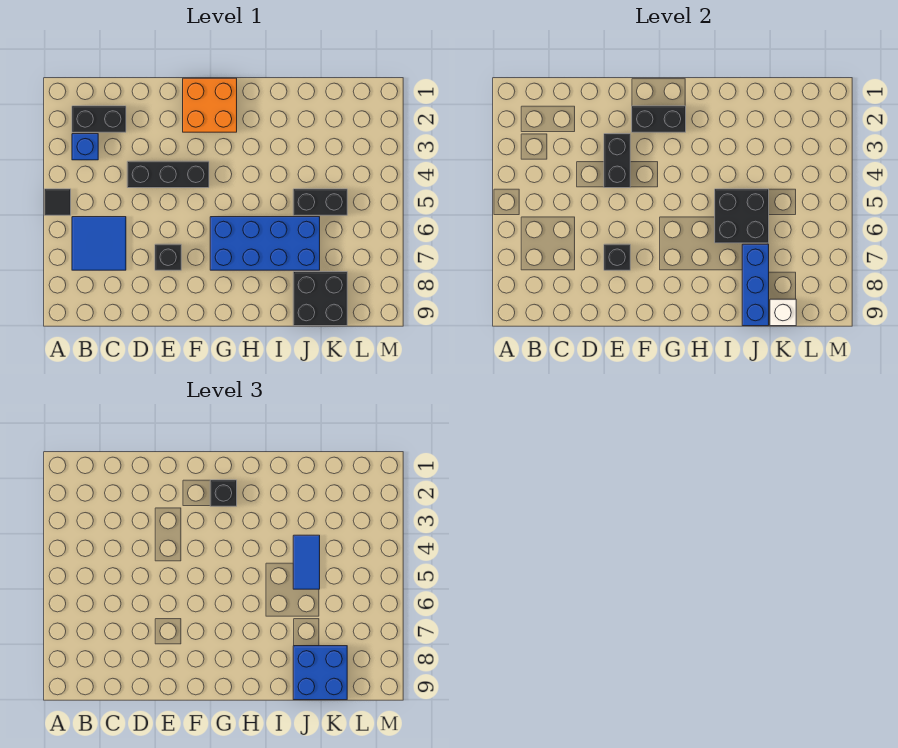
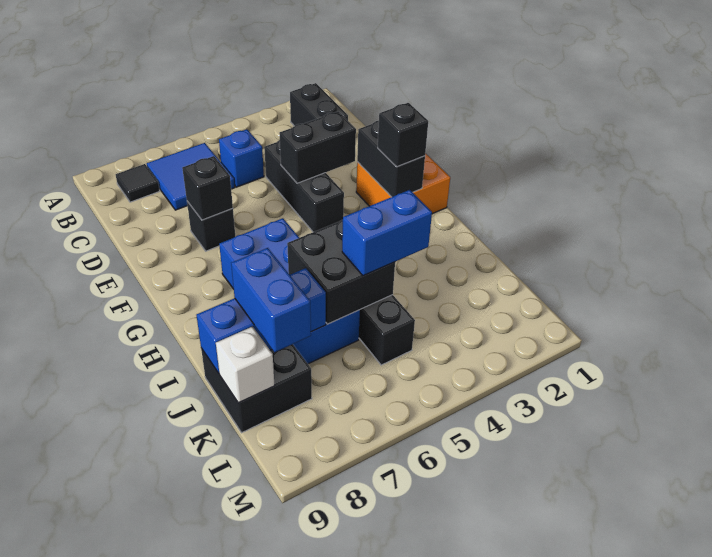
black 1x1 tile [44,189,71,215] -> black 1x1 tile moved to [116,164,160,202]
blue 1x1 brick [72,134,98,160] -> blue 1x1 brick moved to [219,129,264,187]
blue 1x2 tile [293,535,320,589] -> blue 1x2 brick [342,190,432,276]
blue 2x2 brick [293,646,347,700] -> blue 1x2 brick [231,248,311,352]

